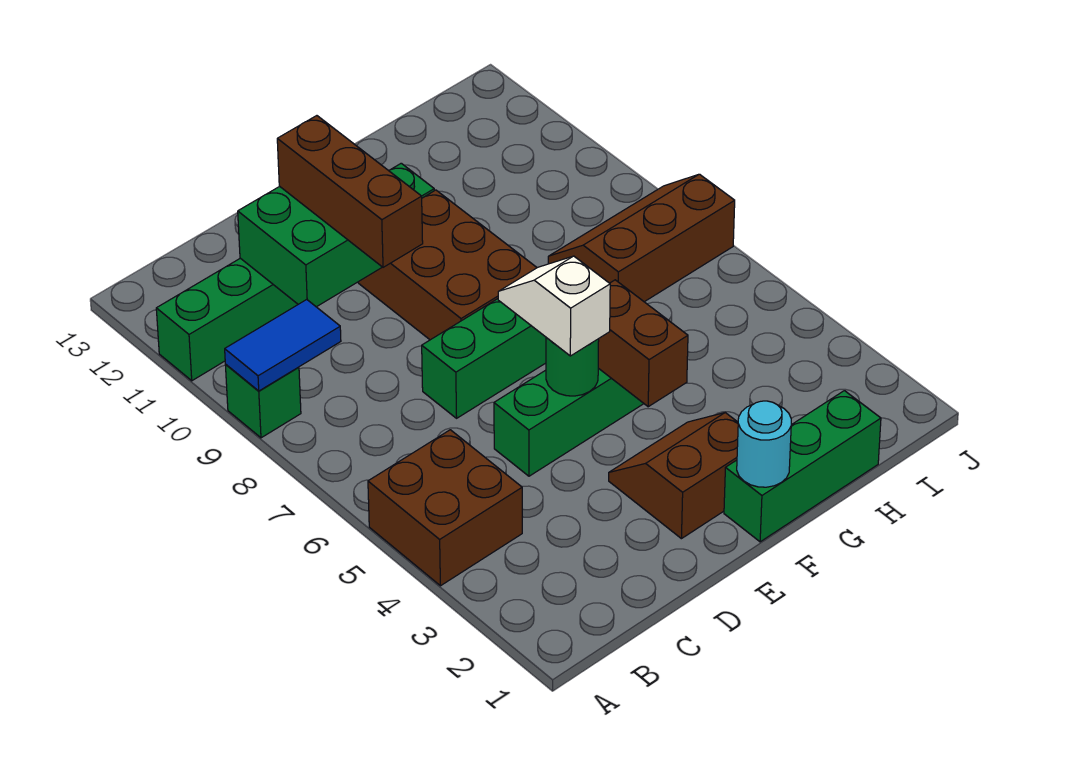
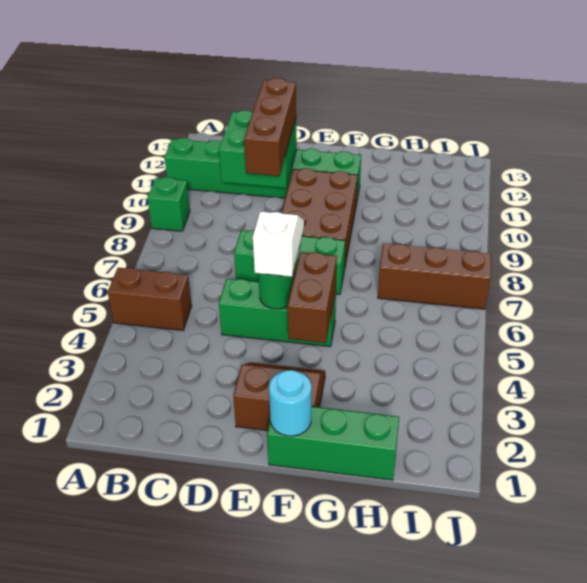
brown 2x2 brick [368,430,522,586] -> brown 1x2 brick [108,268,192,331]
blue 1x2 tile [225,300,341,391] -> none

